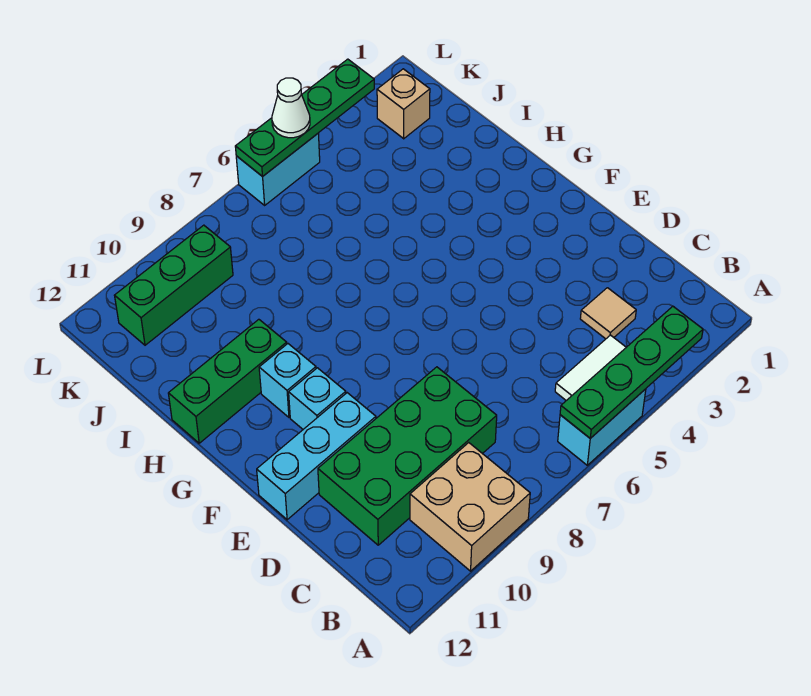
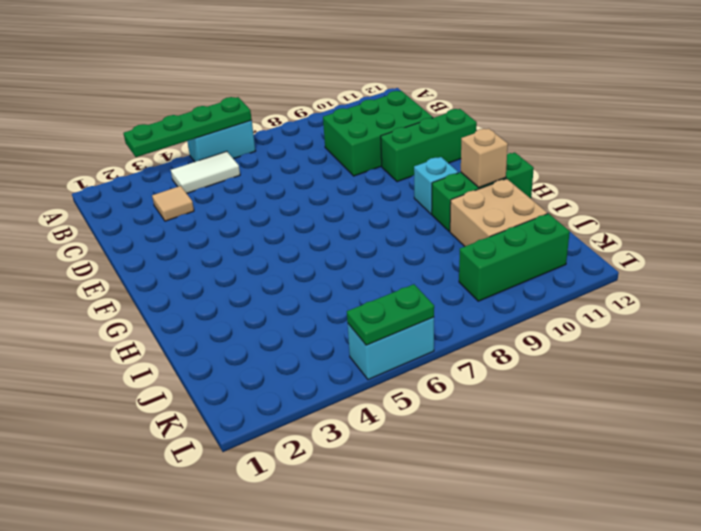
tan 2x2 brick [410,443,530,571] -> tan 2x2 brick moved to [450,179,547,246]
green 2x4 brick [318,367,497,545] -> green 2x3 brick [323,91,433,176]
cyan 1x3 brick [257,393,376,520] -> green 1x3 brick [381,109,477,182]
cyan 1x1 brick [289,368,346,429] -> none
tan 1x1 brick [377,69,430,139] -> tan 1x1 brick moved to [461,128,508,188]
green 1x4 plate [235,59,374,177] -> green 1x2 plate [347,284,434,345]
white 1x1 cone [272,78,310,138] -> none

